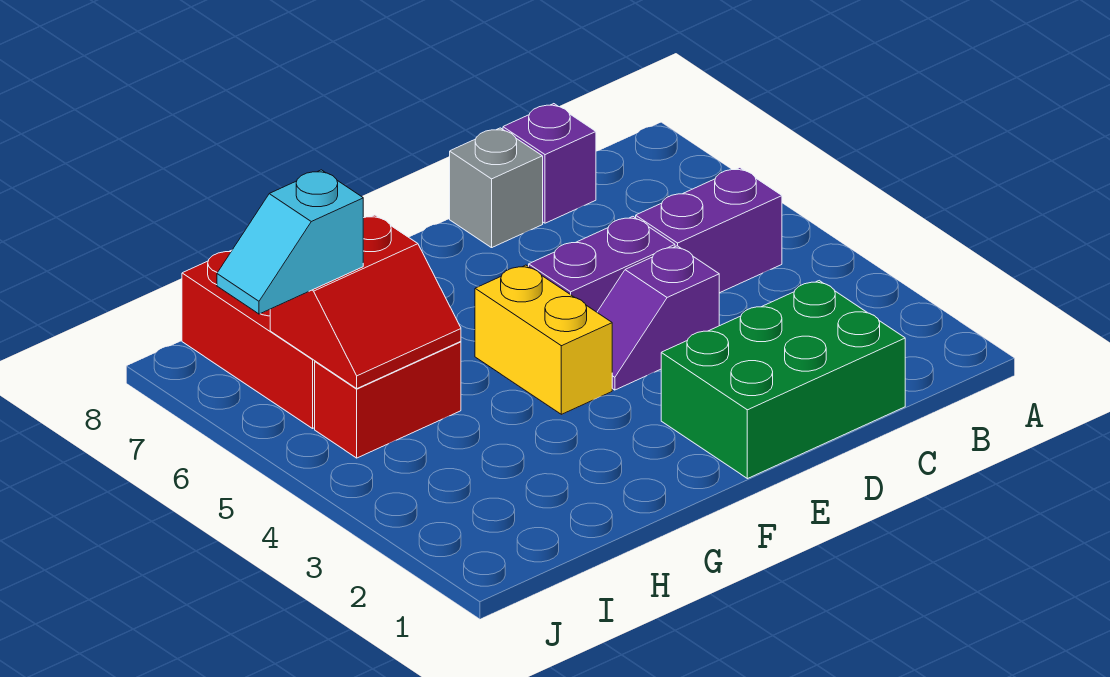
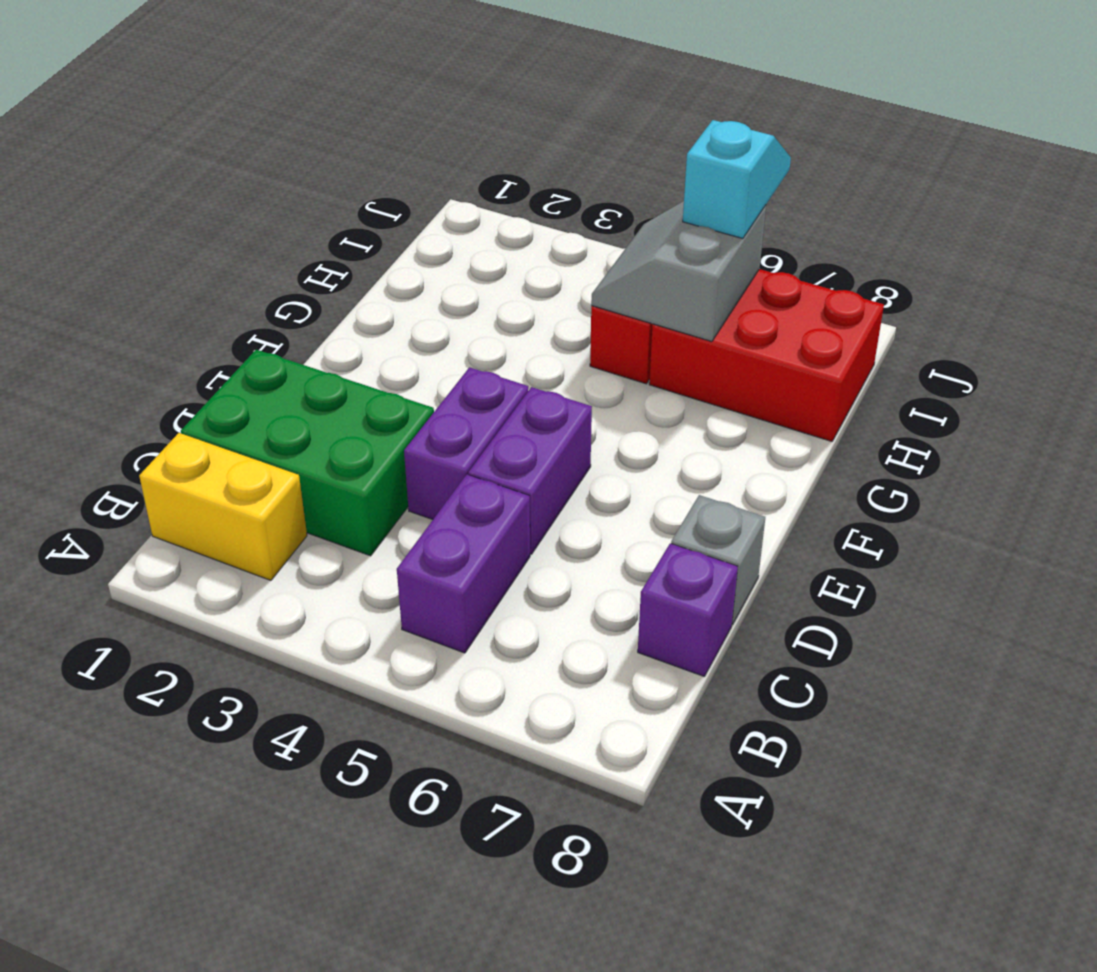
green 2x3 brick [661,281,905,479] -> green 2x3 brick turned to [181,350,434,556]
purple 1x2 slope [597,246,719,390] -> purple 1x2 brick [404,367,528,520]
yellow 1x2 brick [475,265,612,414] -> yellow 1x2 brick moved to [139,433,307,580]
red 2x2 slope [270,215,461,388] -> grey 2x2 slope [591,201,766,342]

